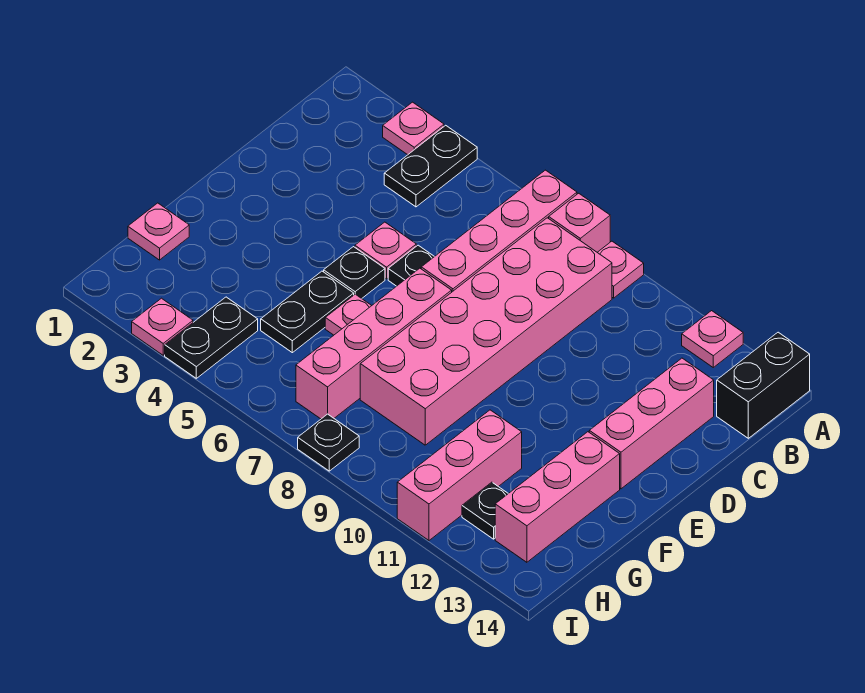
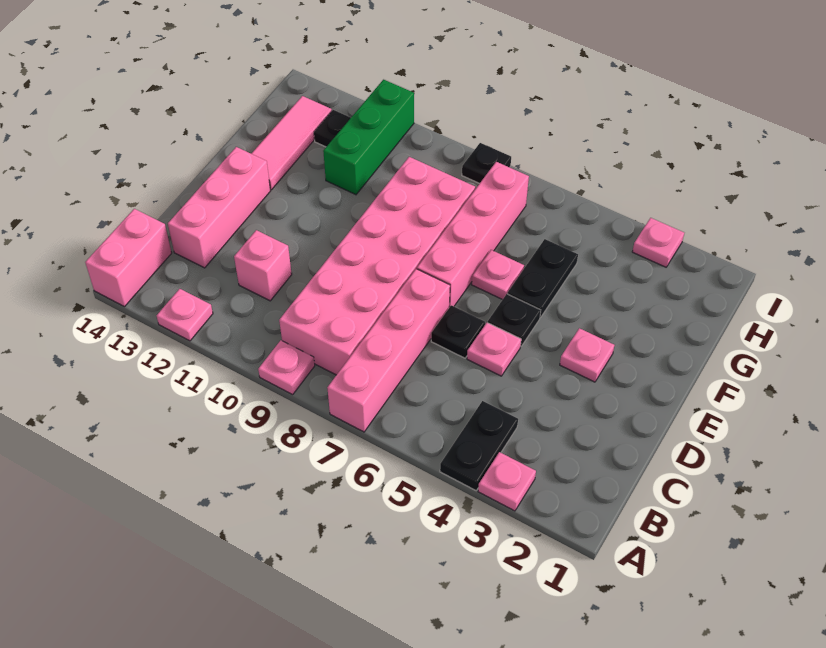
pink 1x1 brick [549,193,610,252] -> pink 1x1 brick moved to [234,230,292,301]
black 1x2 brick [717,332,810,438] -> pink 1x2 brick [85,209,172,307]
pink 1x3 brick [495,432,620,562] -> pink 1x3 tile [251,96,332,190]
pink 1x1 plate [128,203,189,260] -> pink 1x1 plate moved to [560,328,614,382]
pink 1x3 brick [397,410,522,540] -> green 1x3 brick [323,80,414,195]
black 1x2 plate [165,297,258,378] -> none

